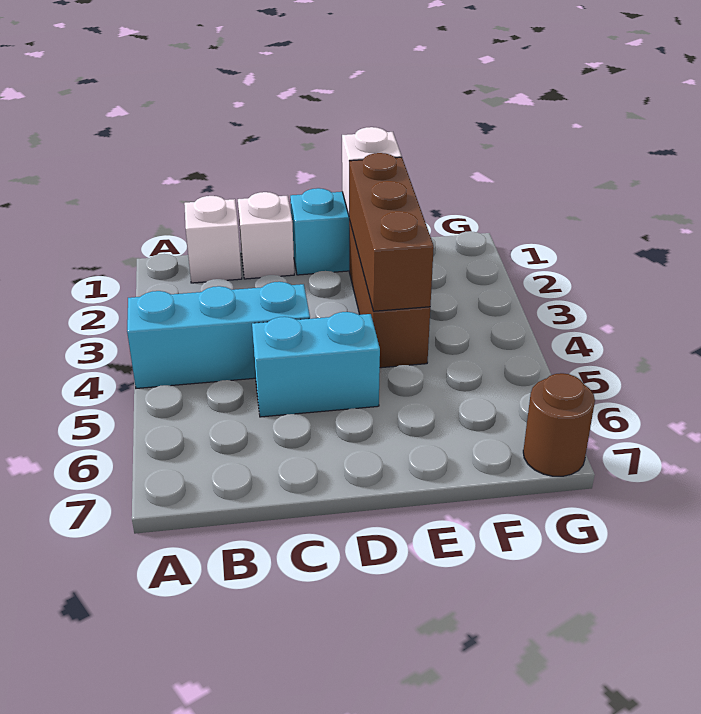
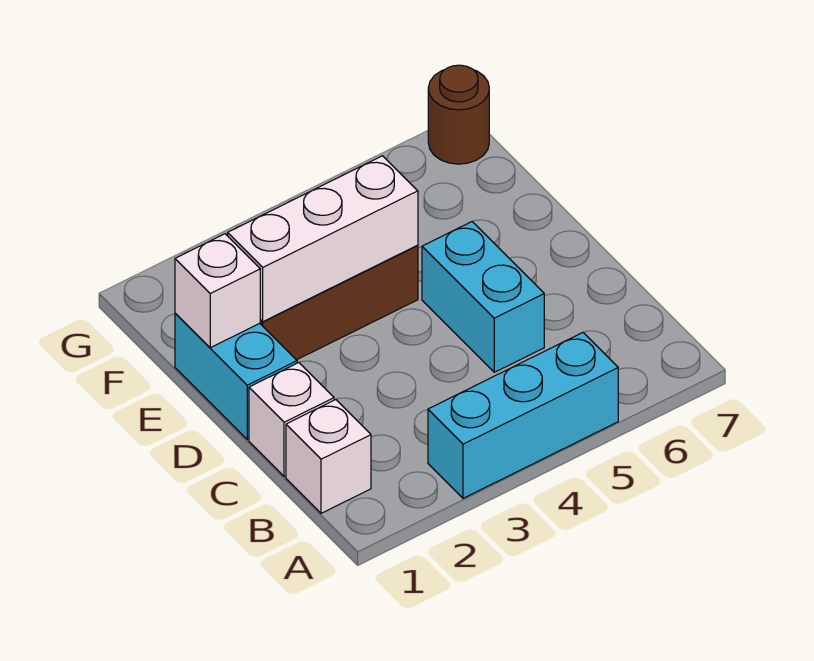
cyan 1x3 brick [127,282,310,388] -> cyan 1x3 brick turned to [428,333,618,498]
brown 1x3 brick [349,153,434,311] -> white 1x3 brick [228,156,418,321]

